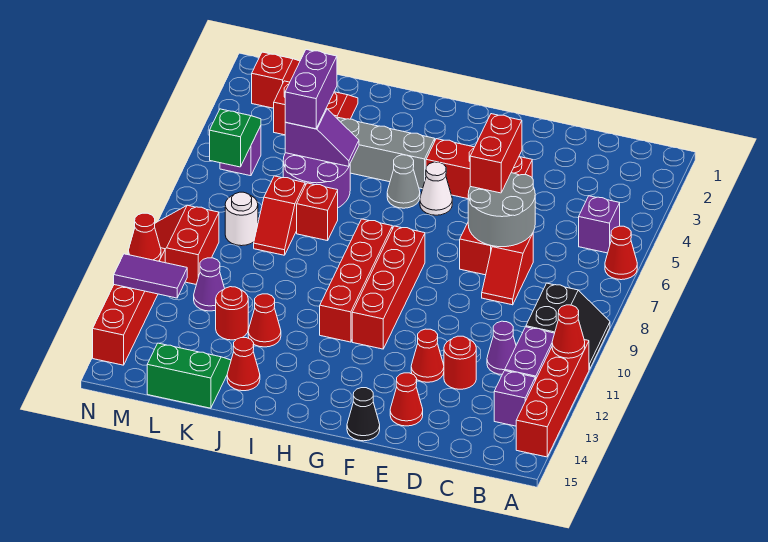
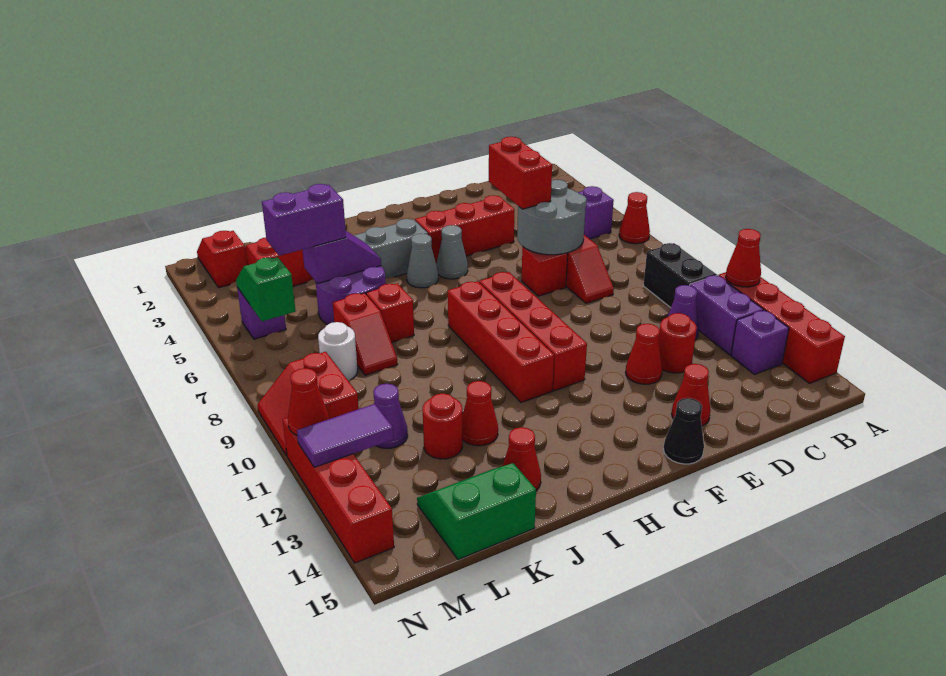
white 1x1 cone [420,162,452,215] -> grey 1x1 cone [436,225,468,279]
purple 1x2 brick [285,50,337,129] -> purple 1x2 brick turned to [262,184,346,256]

